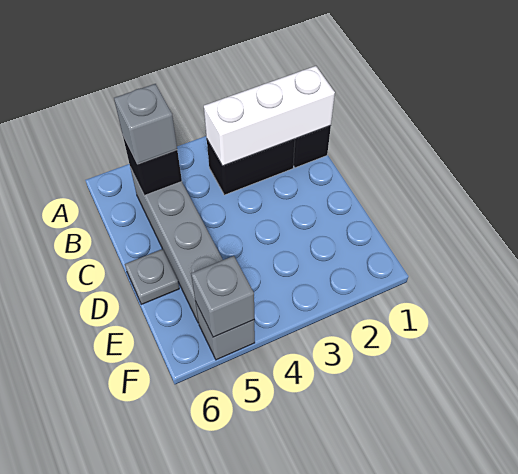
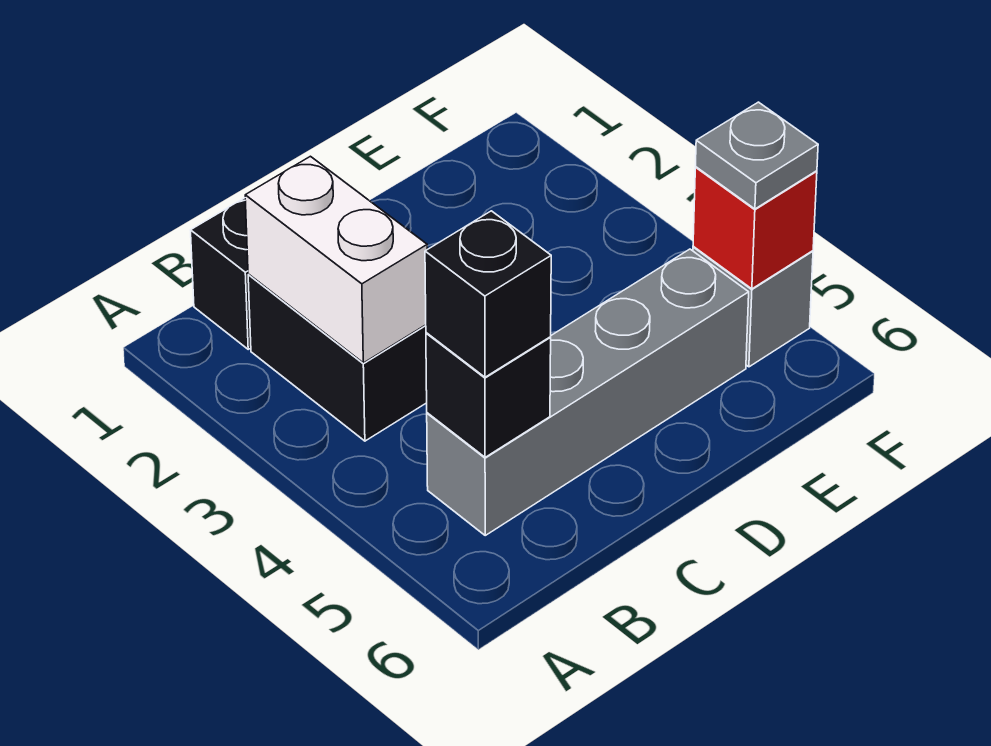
white 1x3 brick [204,66,335,166] -> white 1x2 brick [245,156,427,363]
grey 1x1 brick [114,84,177,164] -> black 1x1 brick [425,211,551,377]
grey 1x1 plate [125,249,179,304] -> grey 1x1 plate moved to [696,102,818,209]
grey 1x1 brick [191,256,254,337] -> red 1x1 brick [693,167,817,289]

